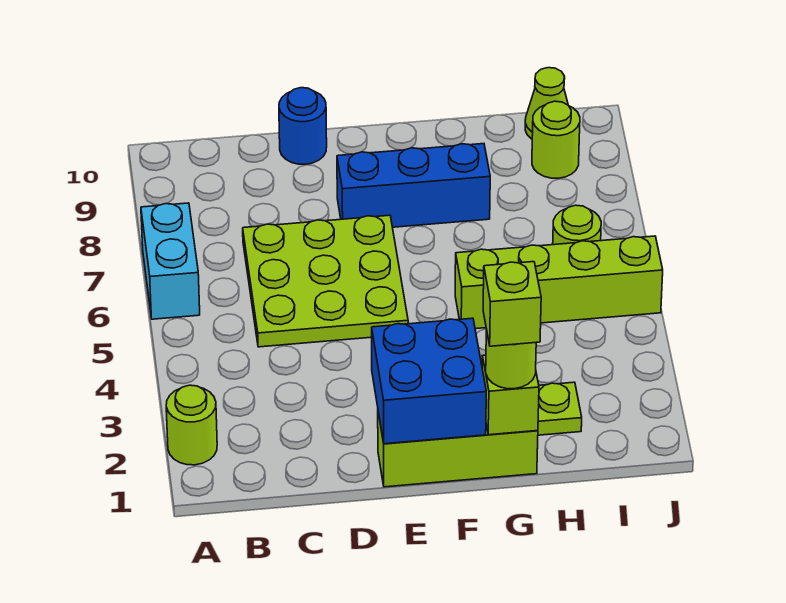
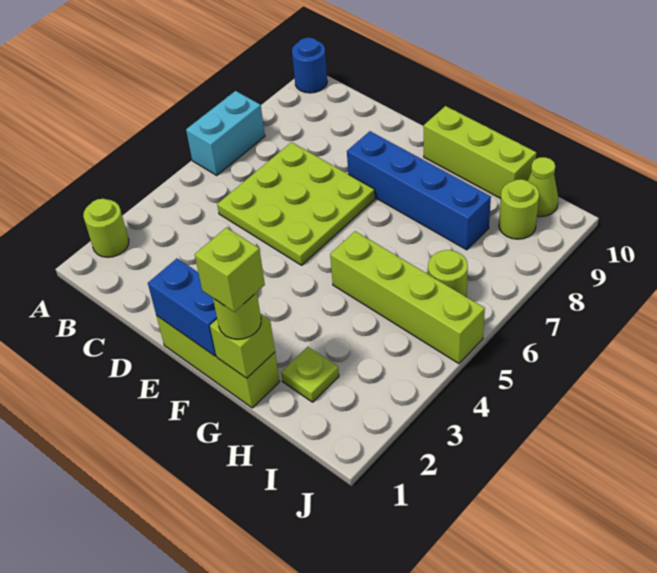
blue 1x1 round brick [279,88,327,164] -> blue 1x1 round brick moved to [292,38,327,93]
blue 2x2 brick [372,318,486,444] -> blue 1x2 brick [148,259,217,356]
blue 1x3 brick [337,144,490,227] -> blue 1x4 brick [347,131,491,250]
none -> lime 1x3 brick [424,106,536,199]

